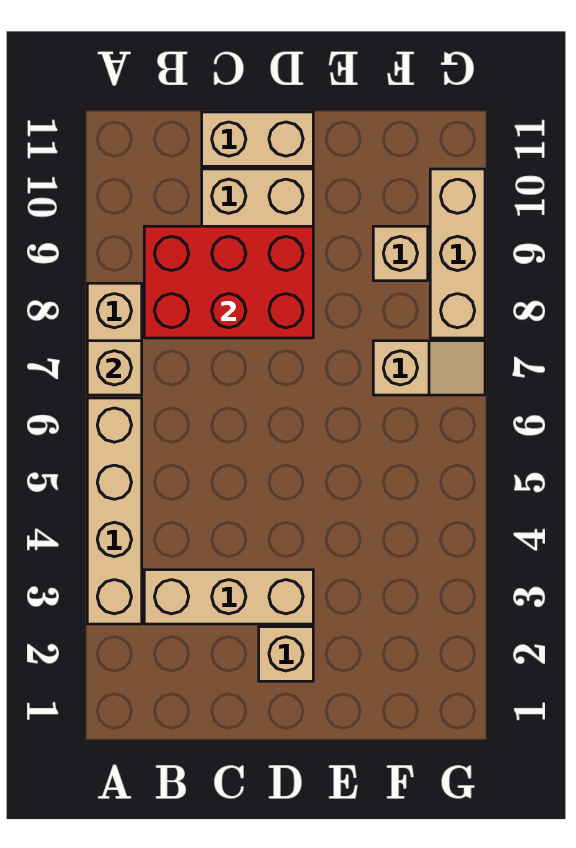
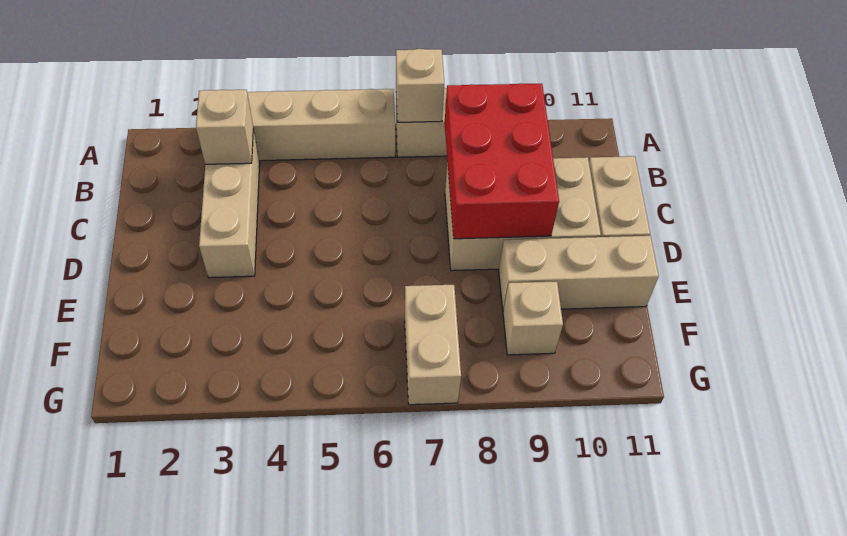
tan 1x1 brick [259,627,313,681] -> tan 1x1 brick moved to [196,90,253,164]
tan 1x2 slope [373,341,485,395] -> tan 1x2 brick [405,285,461,405]
tan 1x3 brick [430,169,485,338] -> tan 1x3 brick moved to [499,236,659,310]

